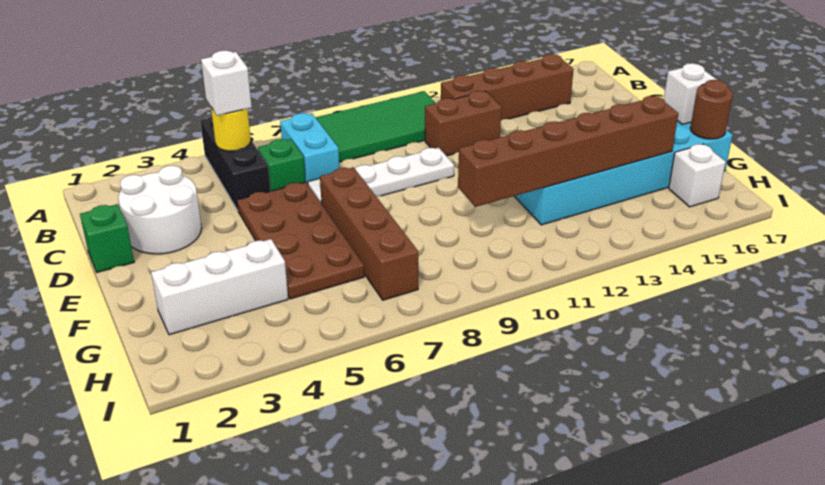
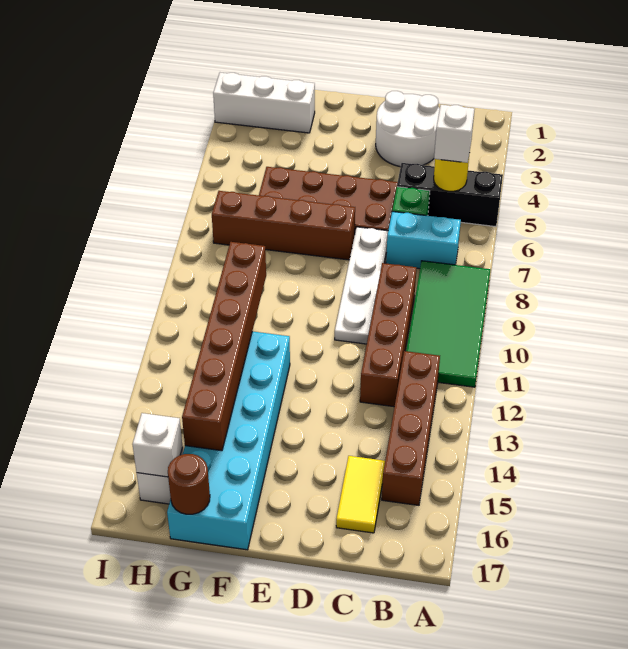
brown 1x2 brick [425,91,502,156] -> brown 1x4 brick [360,263,417,407]
none -> yellow 1x2 tile [336,456,385,533]
green 1x1 brick [80,204,134,273] -> none
white 1x1 brick [664,63,717,124] -> white 1x1 brick moved to [132,413,183,477]
white 1x3 brick [151,239,288,335] -> white 1x3 brick turned to [213,73,315,133]

